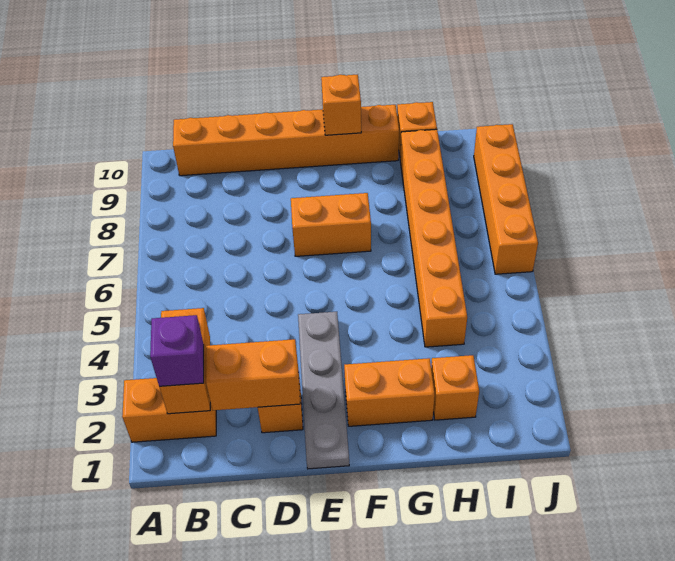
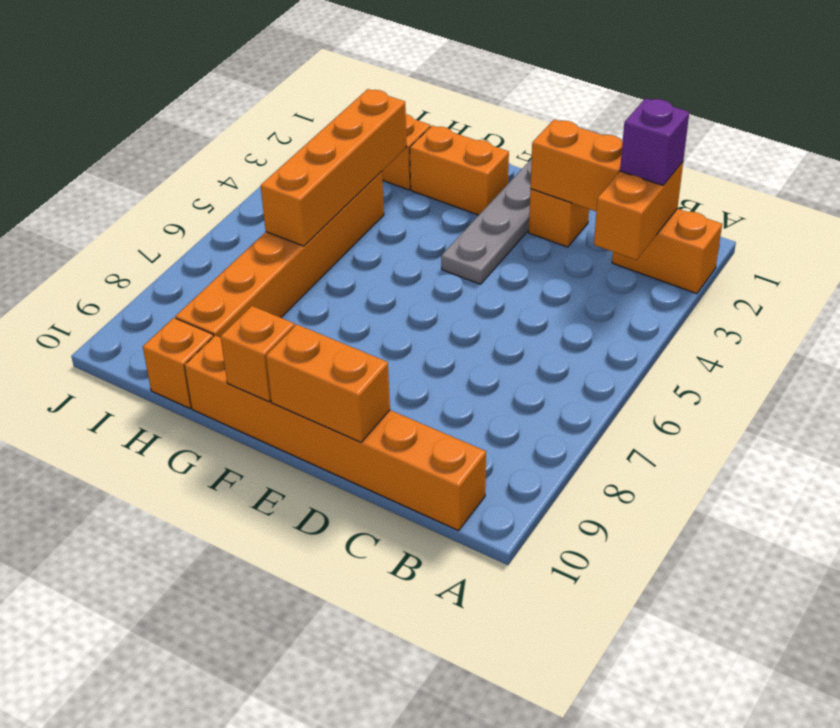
orange 1x2 brick [291,193,371,256] -> orange 1x2 brick moved to [266,324,390,442]
orange 1x4 brick [474,124,538,274] -> orange 1x4 brick moved to [261,89,407,246]

